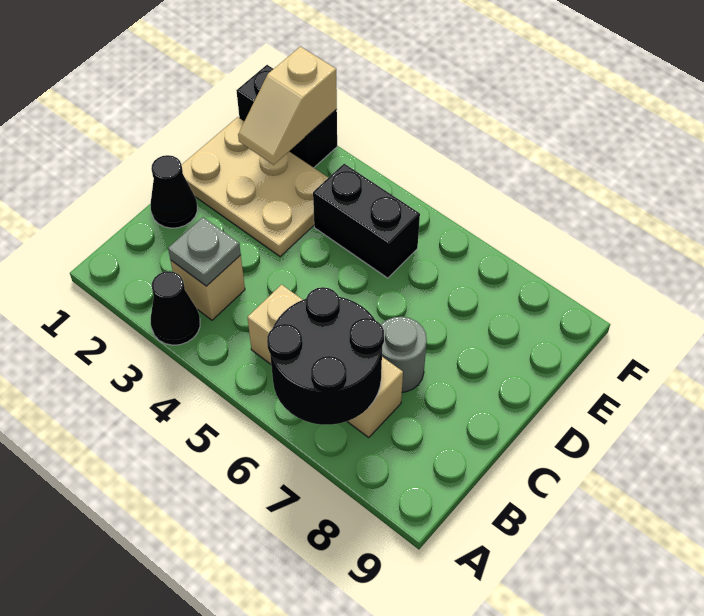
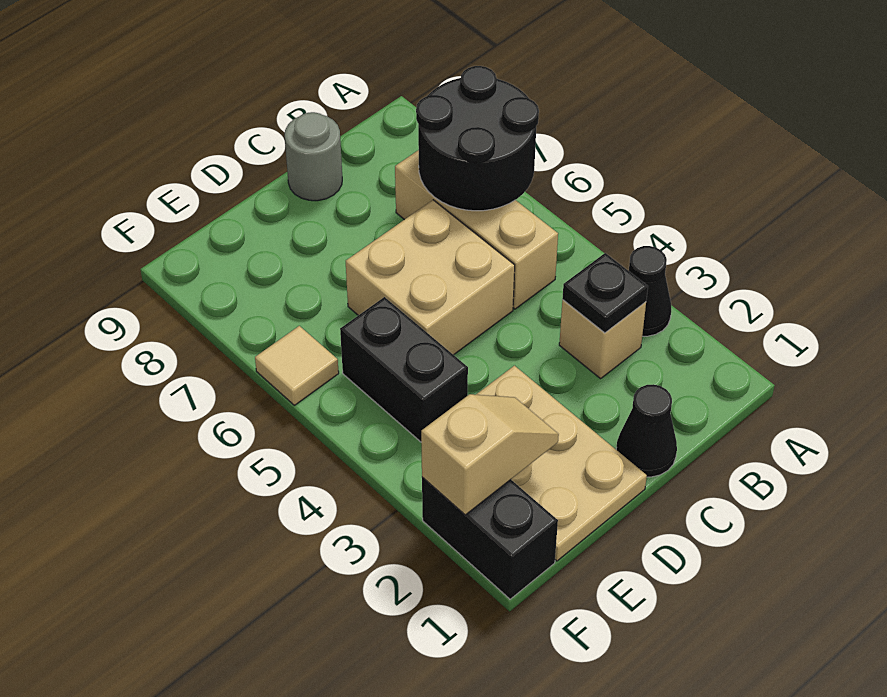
grey 1x1 plate [168,217,241,286] -> black 1x1 plate [562,253,648,333]
none -> tan 2x2 brick [346,200,515,355]
grey 1x1 round brick [381,317,427,392] -> grey 1x1 round brick moved to [285,112,342,201]
none -> tan 1x1 tile [255,326,339,405]

